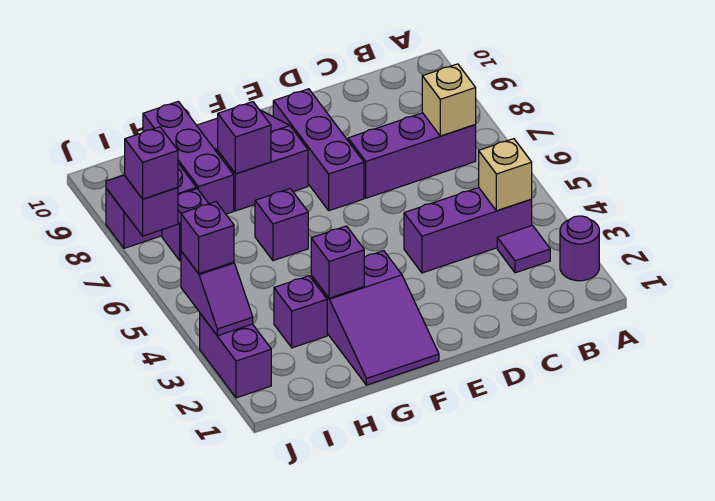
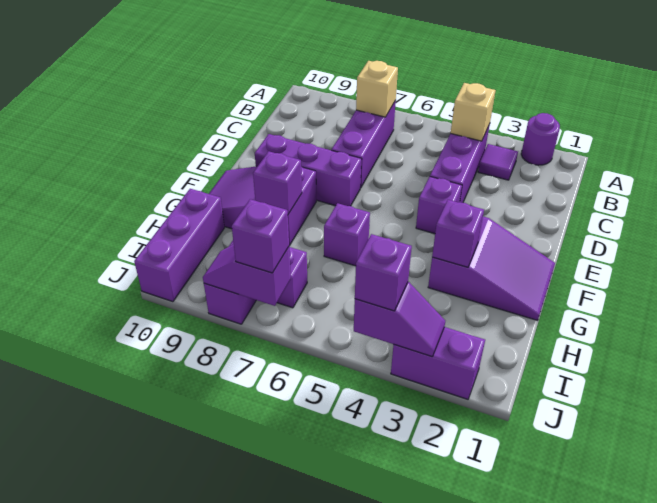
purple 1x1 brick [274,276,327,348] -> purple 1x1 brick moved to [416,177,462,234]
purple 1x3 brick [143,101,234,214] -> purple 1x3 brick turned to [134,189,224,302]

